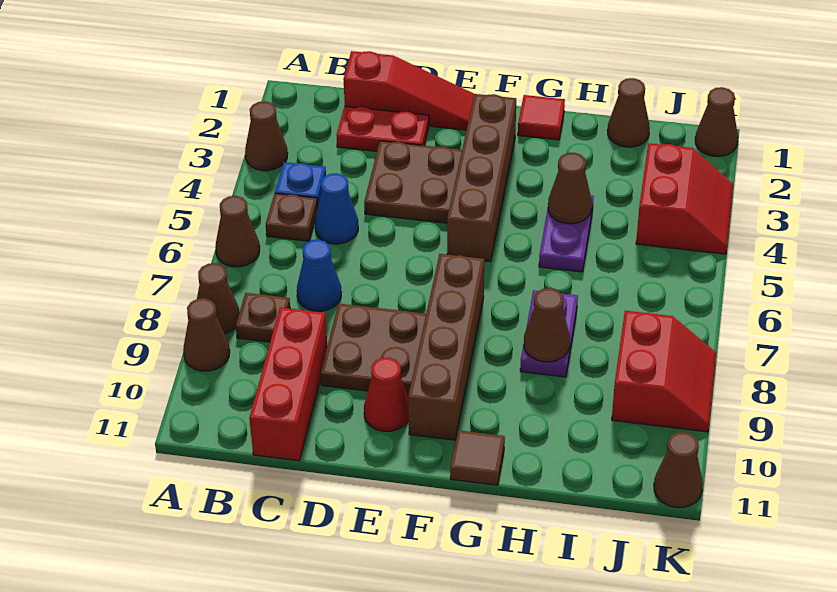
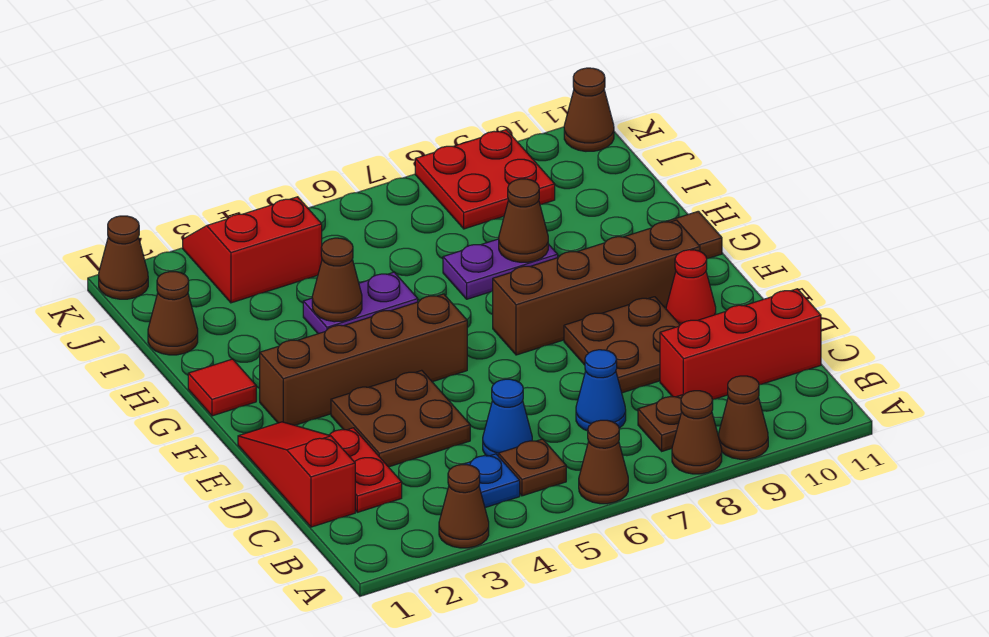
red 2x2 slope [612,311,716,432] -> red 2x2 plate [415,130,555,229]

